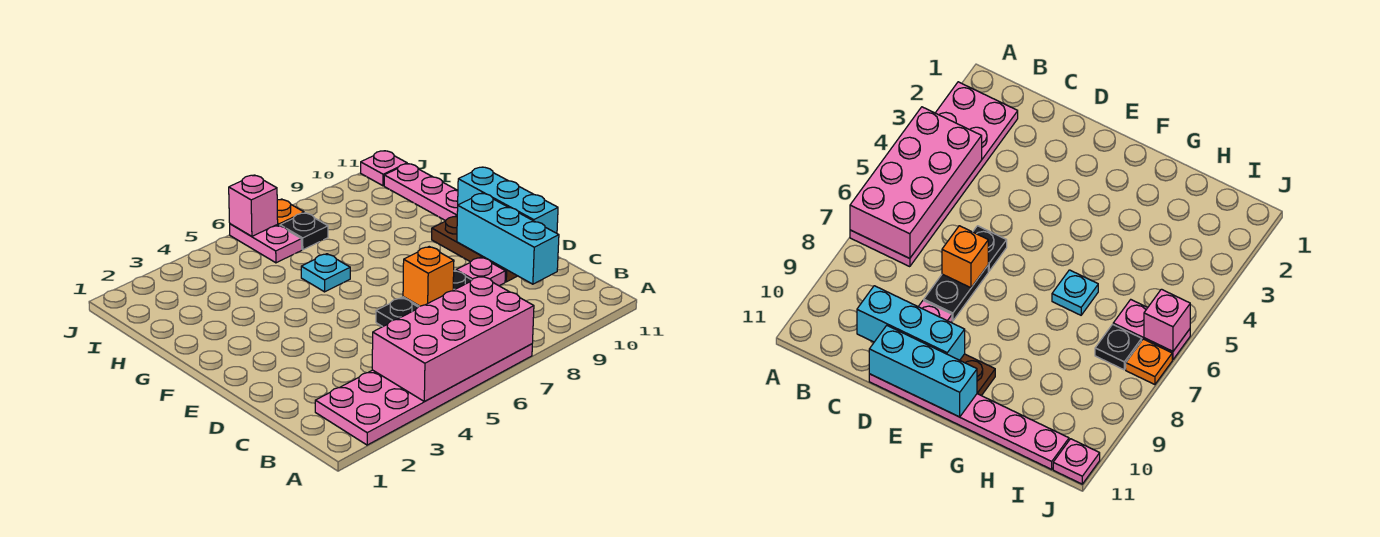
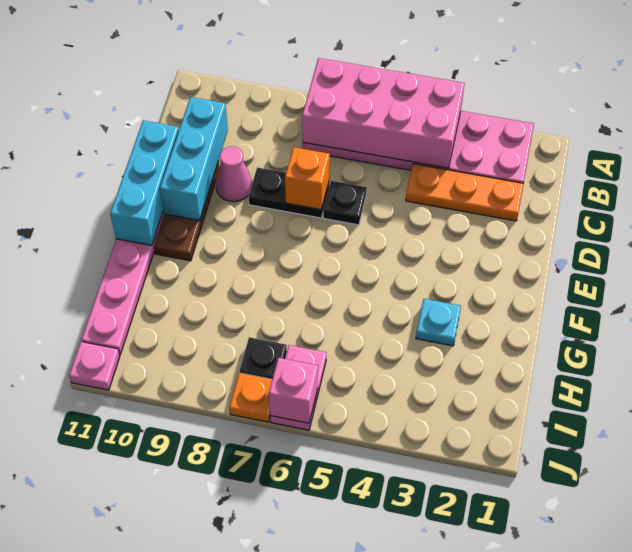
none -> orange 1x3 plate [406,164,524,221]
pink 1x1 plate [456,257,505,286] -> pink 1x1 cone [216,147,252,202]
cyan 1x1 plate [301,254,350,292] -> cyan 1x1 plate moved to [416,299,461,346]

